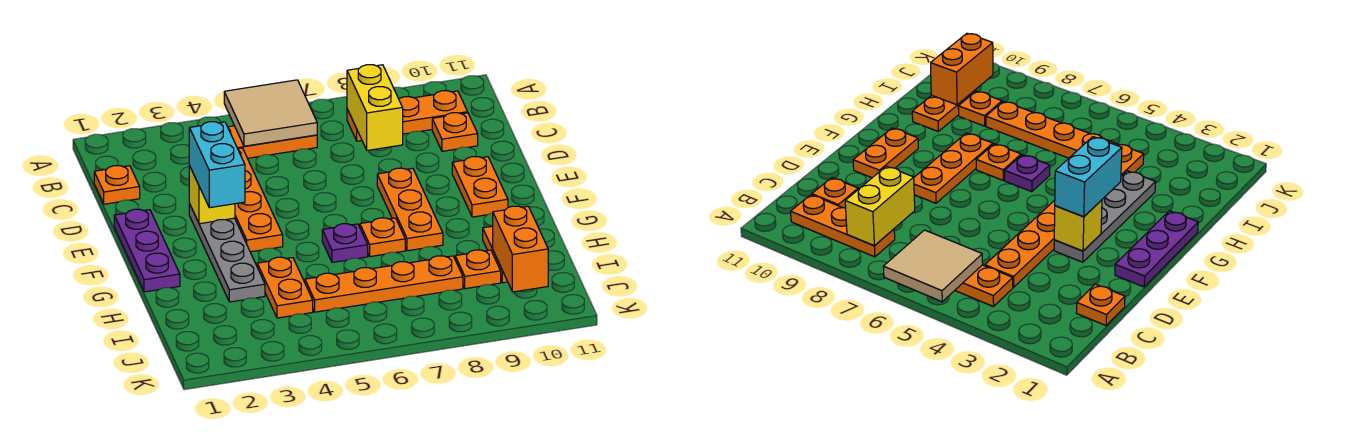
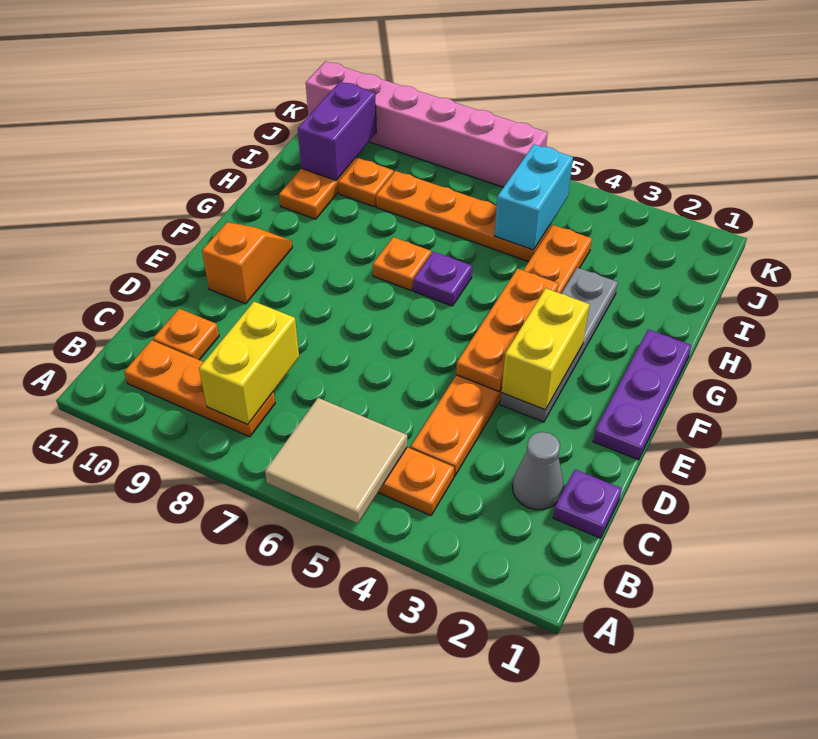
orange 1x1 plate [94,166,140,204] -> purple 1x1 plate [553,470,622,538]
none -> grey 1x1 cone [513,432,563,510]
yellow 1x1 brick [189,166,235,224] -> yellow 1x2 brick [501,288,590,410]
cyan 1x2 brick [189,122,245,208] -> cyan 1x2 brick moved to [494,144,573,250]
orange 1x3 plate [377,168,443,251] -> orange 1x3 plate moved to [456,269,559,391]
orange 1x2 plate [452,157,508,217] -> orange 1x2 slope [202,222,292,304]
orange 1x2 brick [493,206,548,292] -> purple 1x2 brick [298,82,376,180]
none -> pink 1x6 brick [306,61,548,187]

